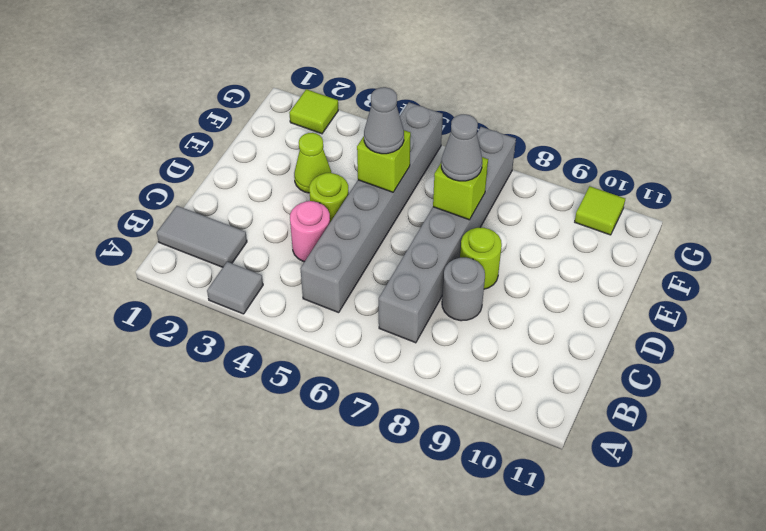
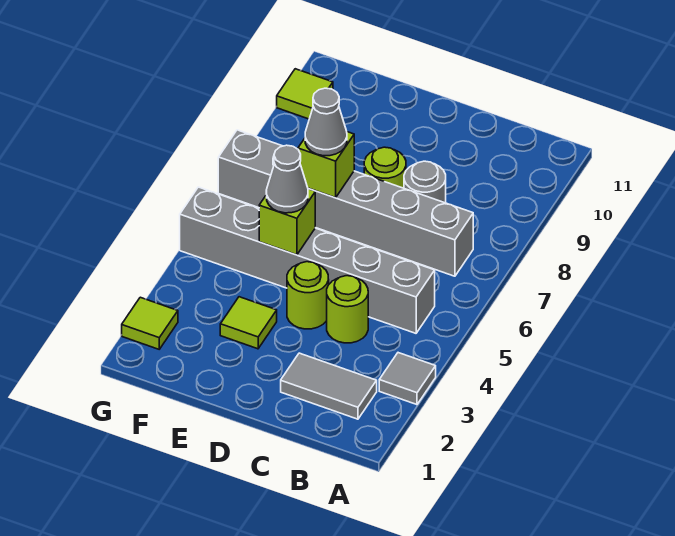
grey 1x2 tile [157,206,247,267] -> grey 1x2 tile turned to [281,353,377,419]
pink 1x1 round brick [290,201,330,262] -> lime 1x1 round brick [327,276,368,343]
lime 1x1 cone [294,133,331,193] -> lime 1x1 tile [220,297,277,349]

